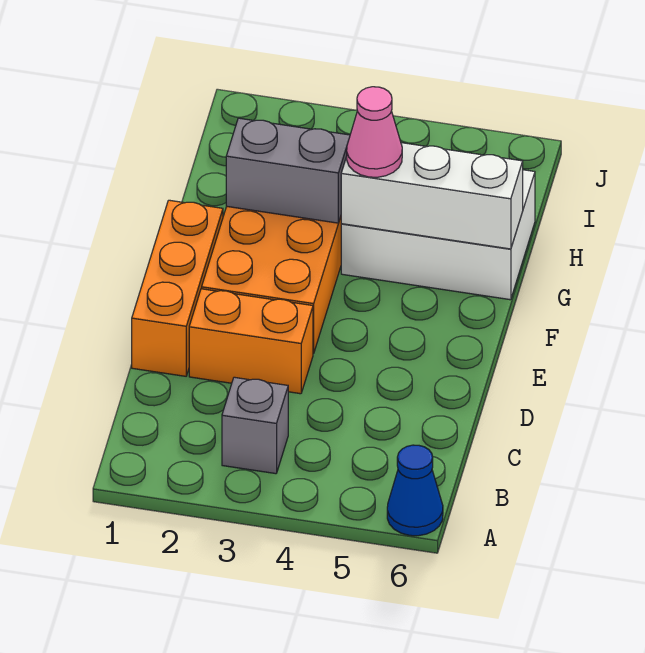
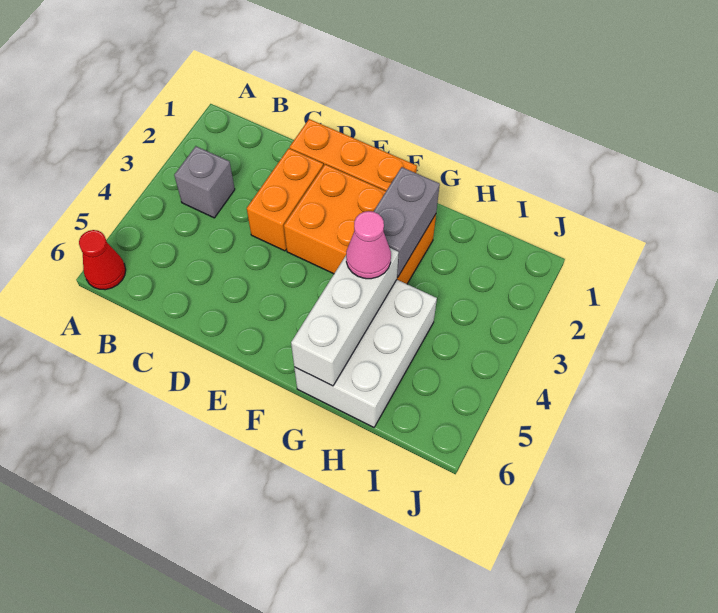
blue 1x1 cone [387,445,443,536] -> red 1x1 cone [79,230,126,290]

